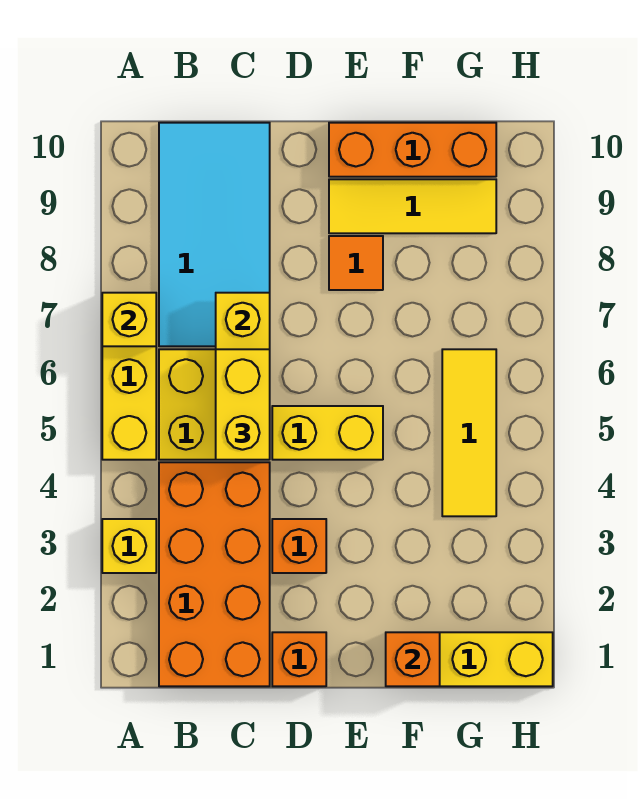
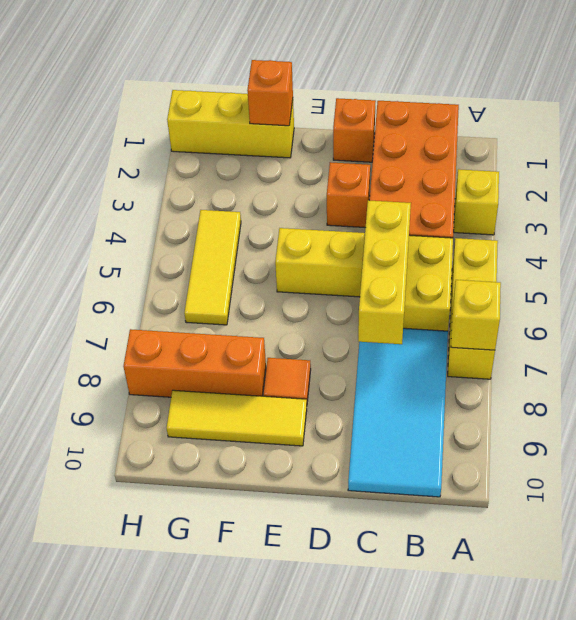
yellow 1x2 brick [216,349,270,460] -> none
orange 1x3 brick [329,123,496,177] -> orange 1x3 brick moved to [124,329,266,397]

